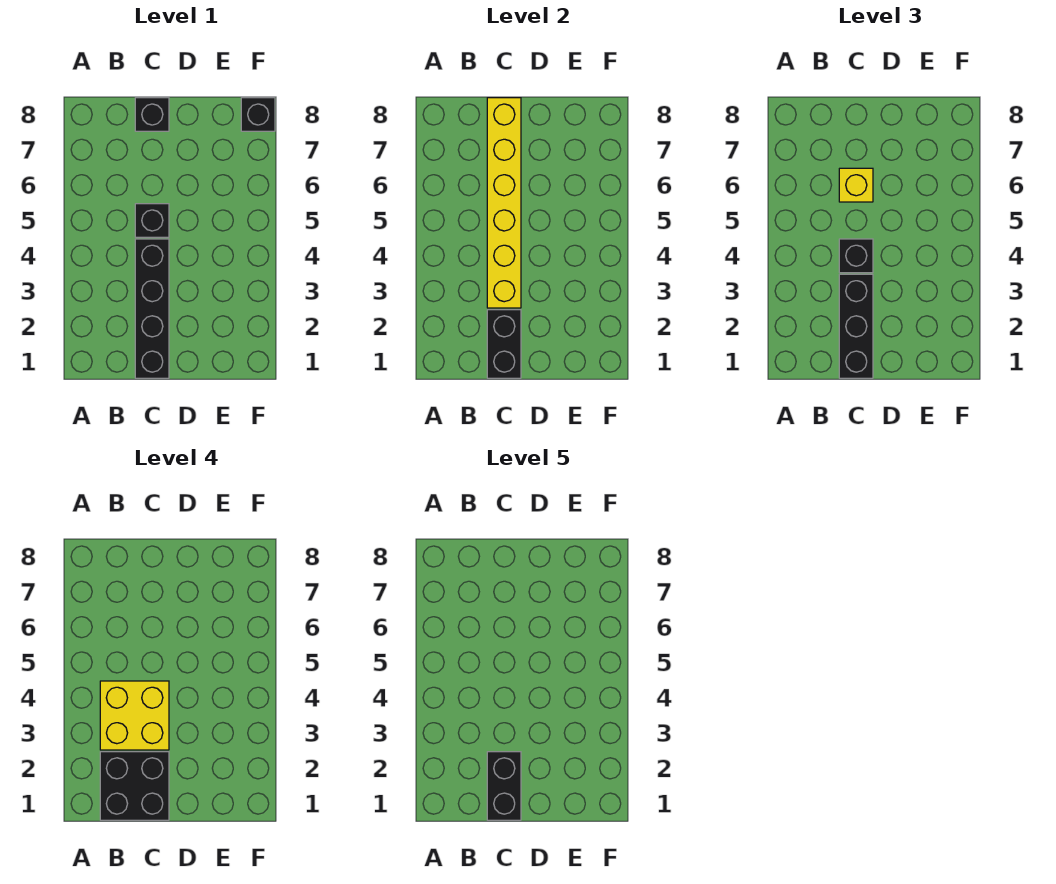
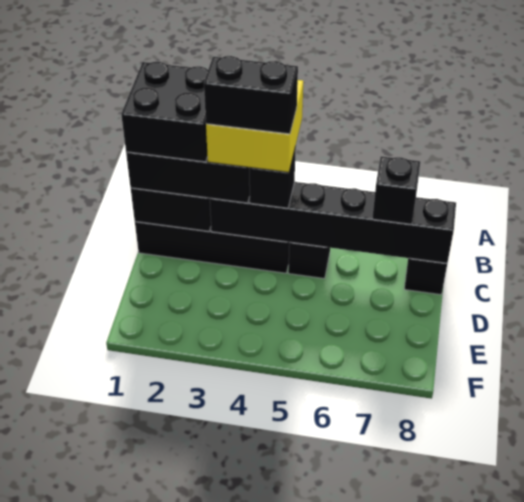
black 1x2 brick [487,752,521,820] -> black 1x2 brick moved to [204,56,298,134]
yellow 1x6 brick [487,98,521,308] -> black 1x6 brick [210,182,456,263]
yellow 1x1 brick [839,168,873,202] -> none
black 1x1 brick [241,98,275,131] -> black 1x1 brick moved to [372,156,420,224]

